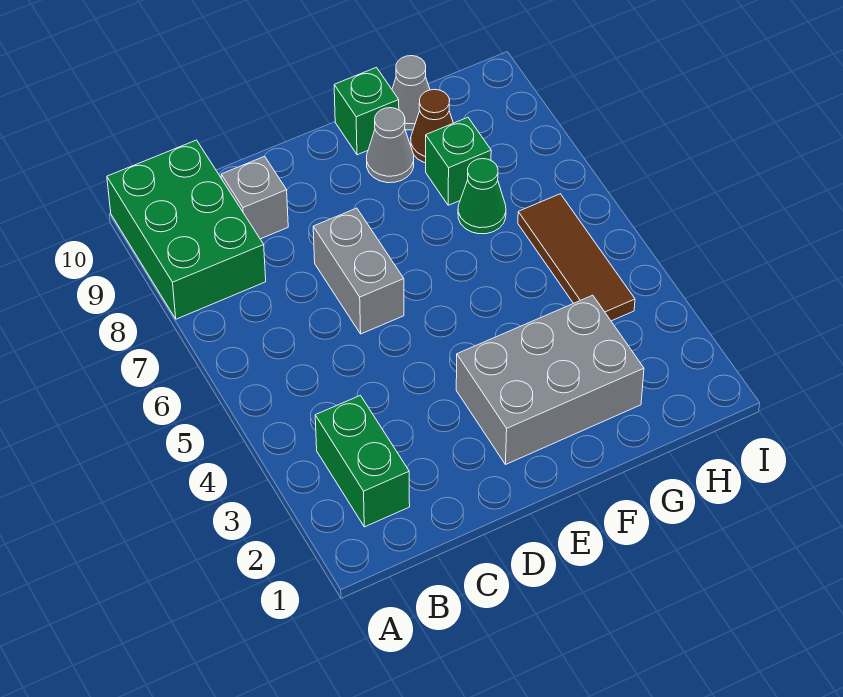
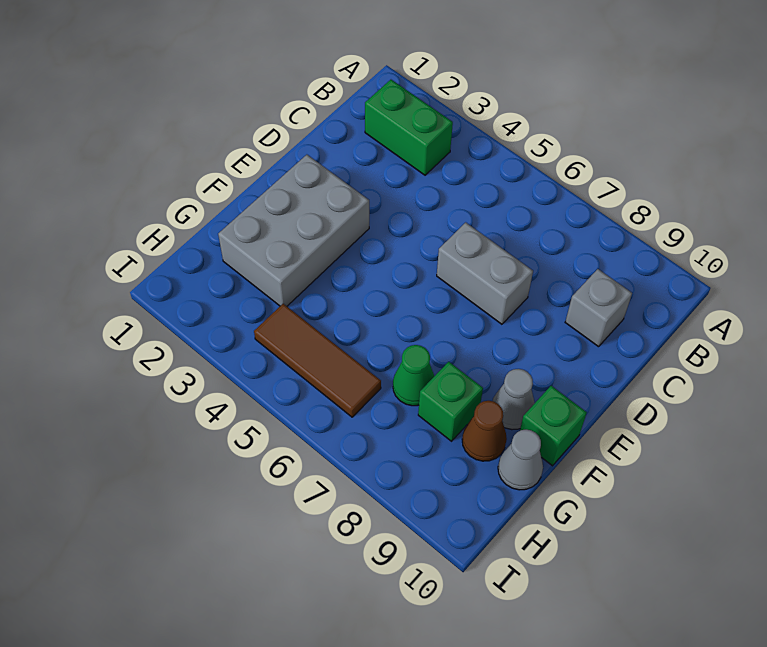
green 2x3 brick [107,140,266,319] -> none

